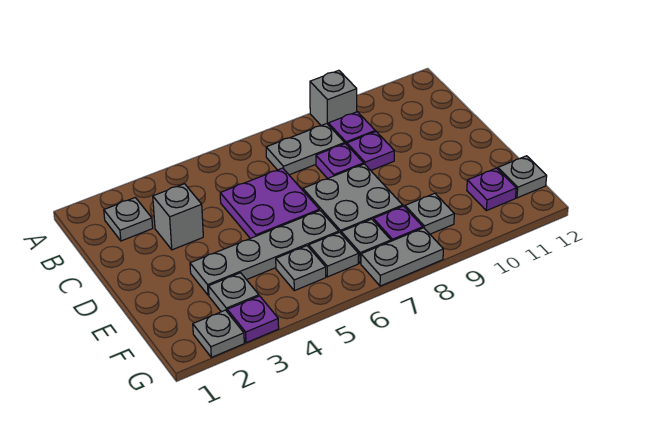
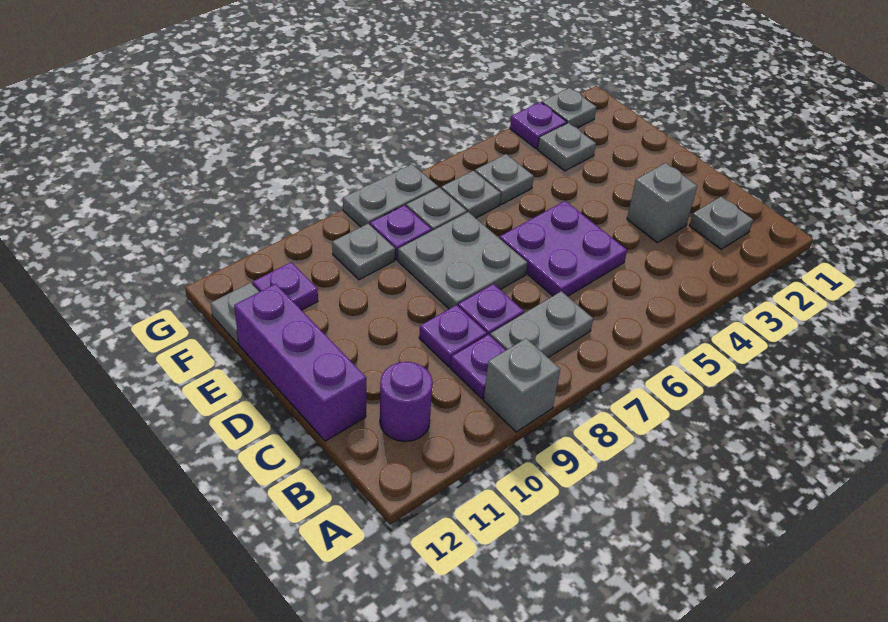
none -> purple 1x1 round brick [380,362,433,442]
none -> purple 1x3 brick [234,284,366,441]
grey 1x4 plate [190,211,339,295] -> none

